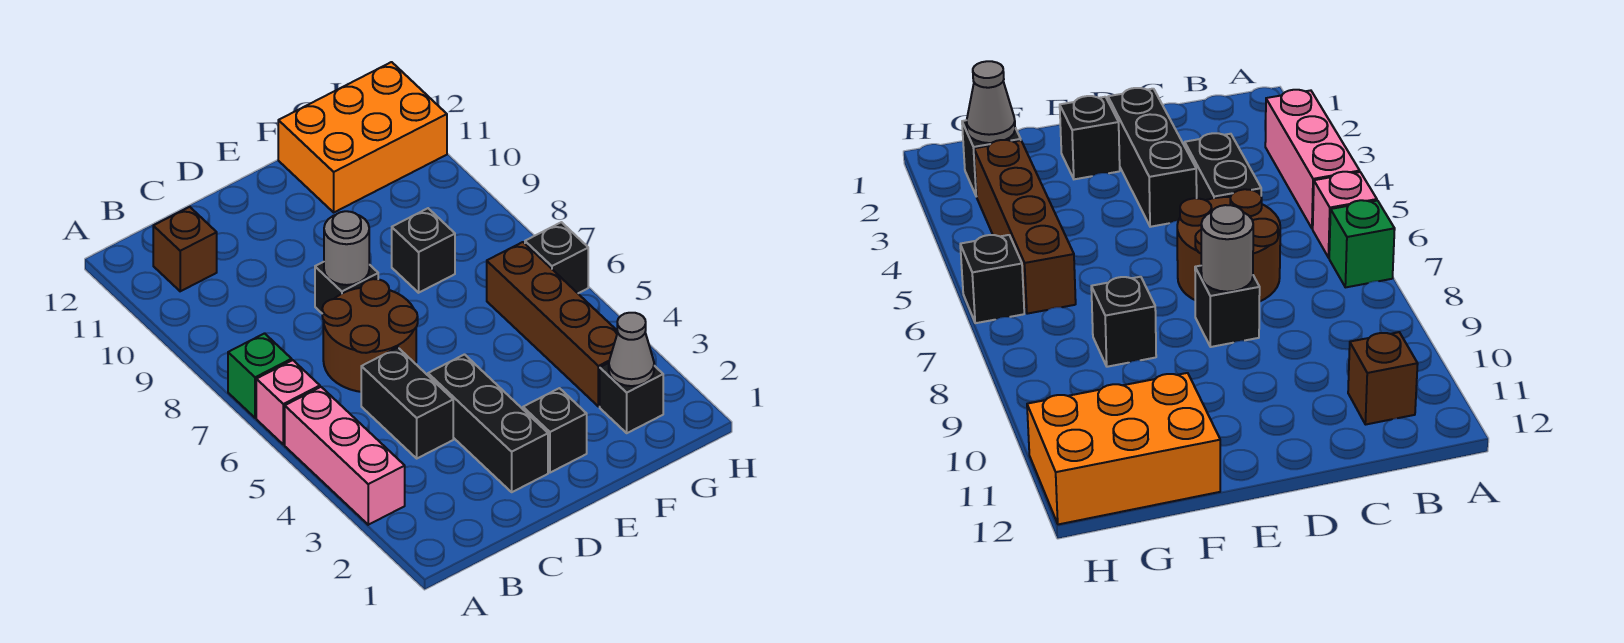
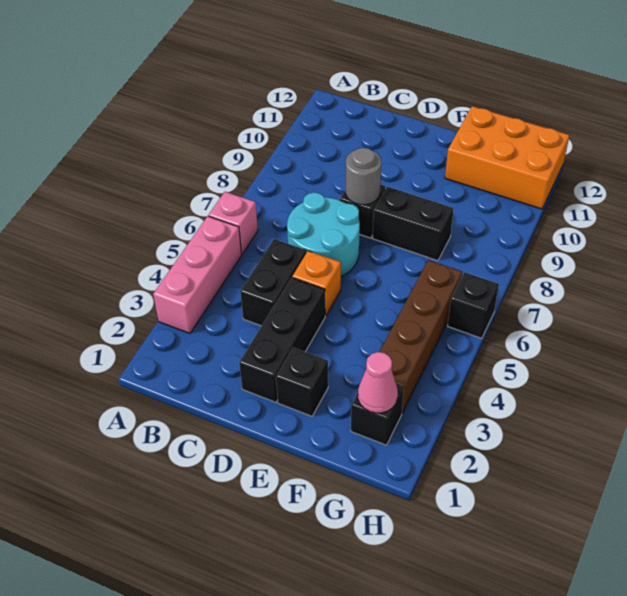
green 1x1 brick [228,333,292,418] -> none
brown 1x1 brick [153,207,217,291] -> none
brown 2x2 round brick [322,279,418,392] -> cyan 2x2 round brick [287,192,360,276]
none -> orange 1x1 brick [292,251,341,316]
black 1x1 brick [392,208,455,293] -> black 1x2 brick [373,187,454,261]
grey 1x1 cone [609,313,654,386] -> pink 1x1 cone [358,352,398,413]

